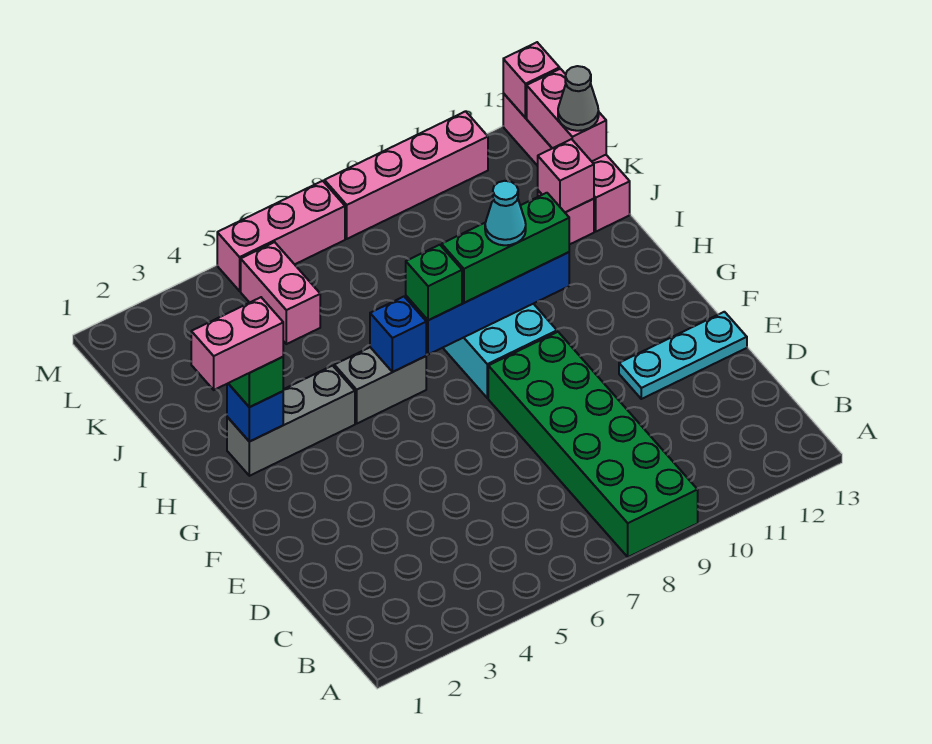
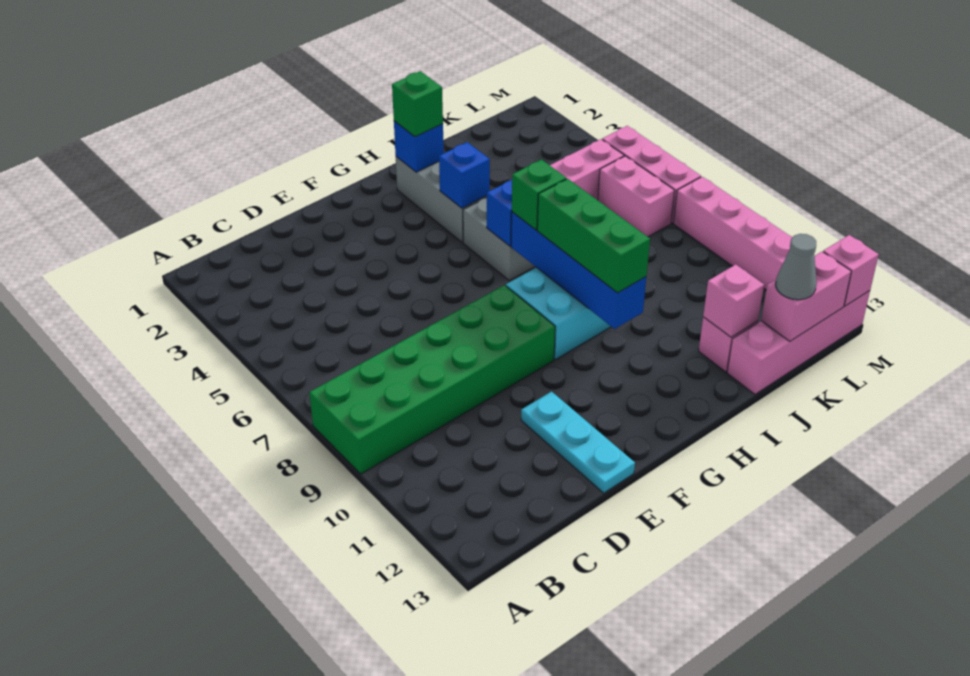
pink 1x2 brick [191,297,283,390] -> pink 1x2 brick moved to [598,156,675,237]
none -> blue 1x1 brick [439,142,490,208]
cyan 1x1 cone [485,181,526,245] -> none

